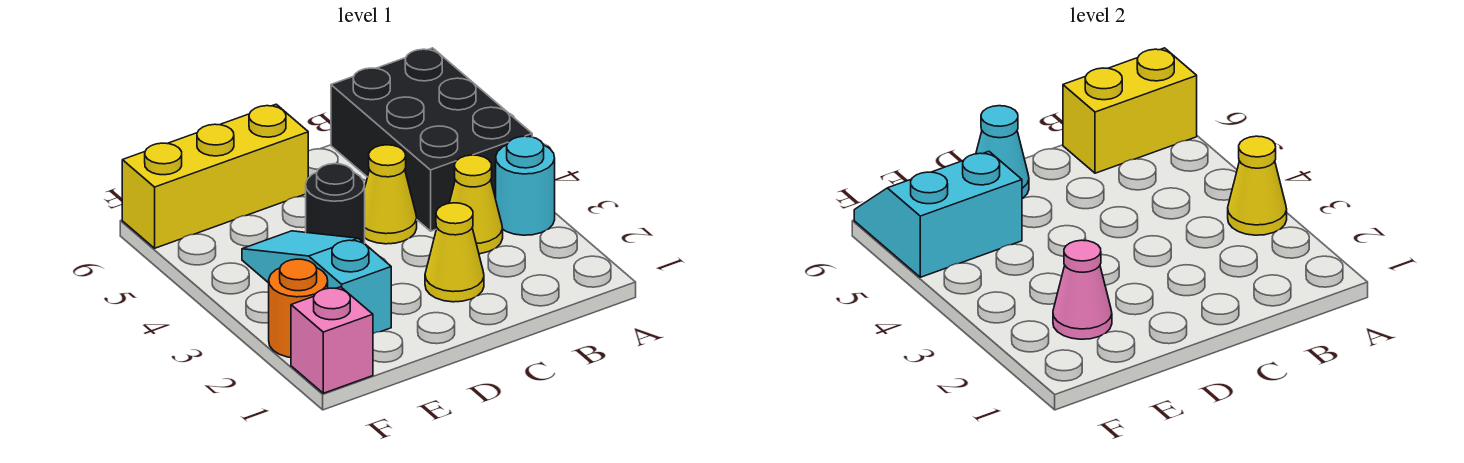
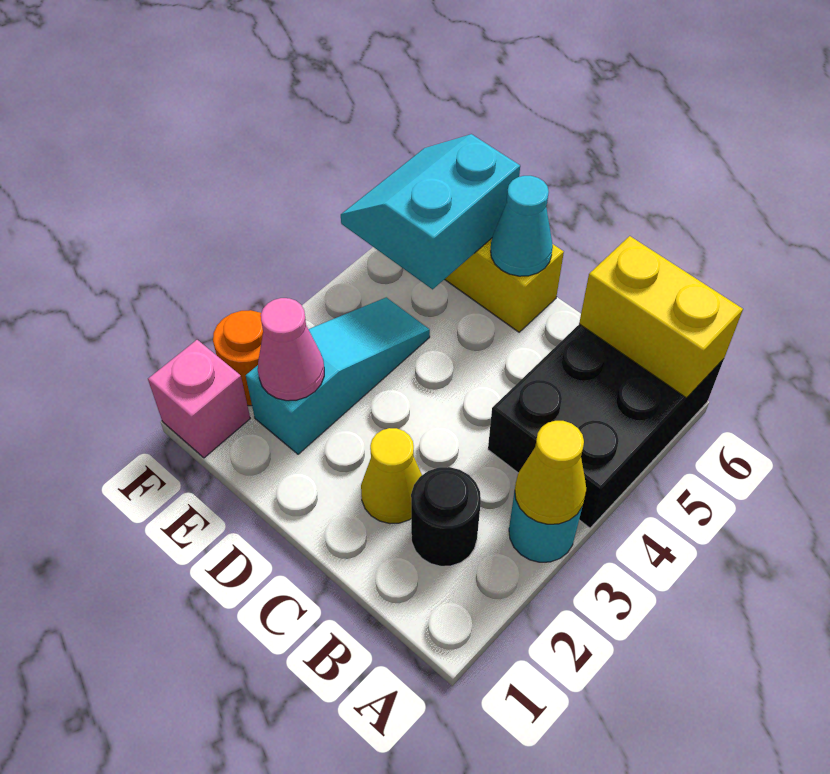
yellow 1x1 cone [450,155,503,254] -> none
yellow 1x1 cone [365,145,417,244] -> none
black 1x1 round brick [306,164,365,244] -> black 1x1 round brick moved to [411,467,481,566]
cyan 2x2 slope [854,151,1022,277] -> cyan 2x2 slope turned to [341,134,520,289]

